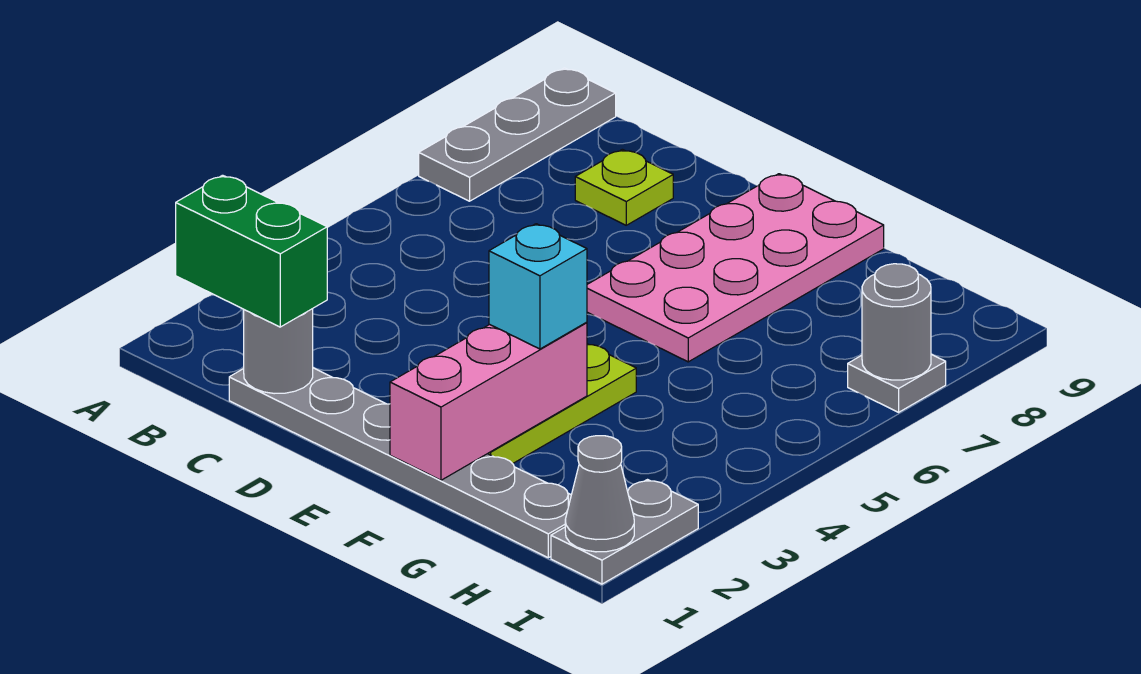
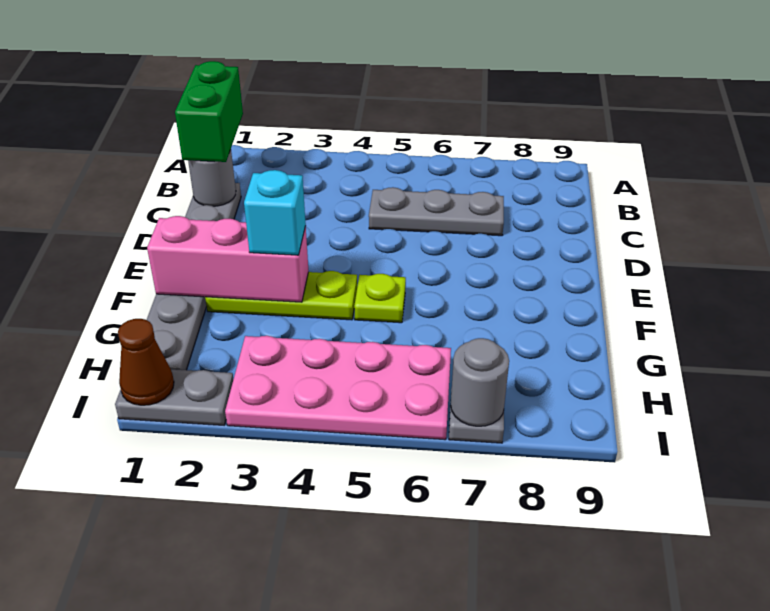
grey 1x3 plate [419,68,616,201] -> grey 1x3 plate moved to [369,187,504,236]
lime 1x1 plate [575,149,673,225] -> lime 1x1 plate moved to [354,274,406,323]
pink 2x4 plate [587,174,884,362] -> pink 2x4 plate moved to [225,336,451,440]
grey 1x1 cone [565,436,634,552] -> brown 1x1 cone [118,319,174,405]

